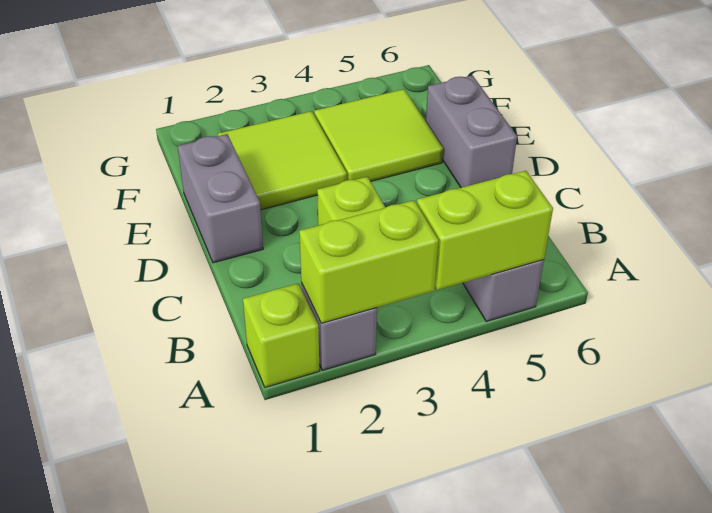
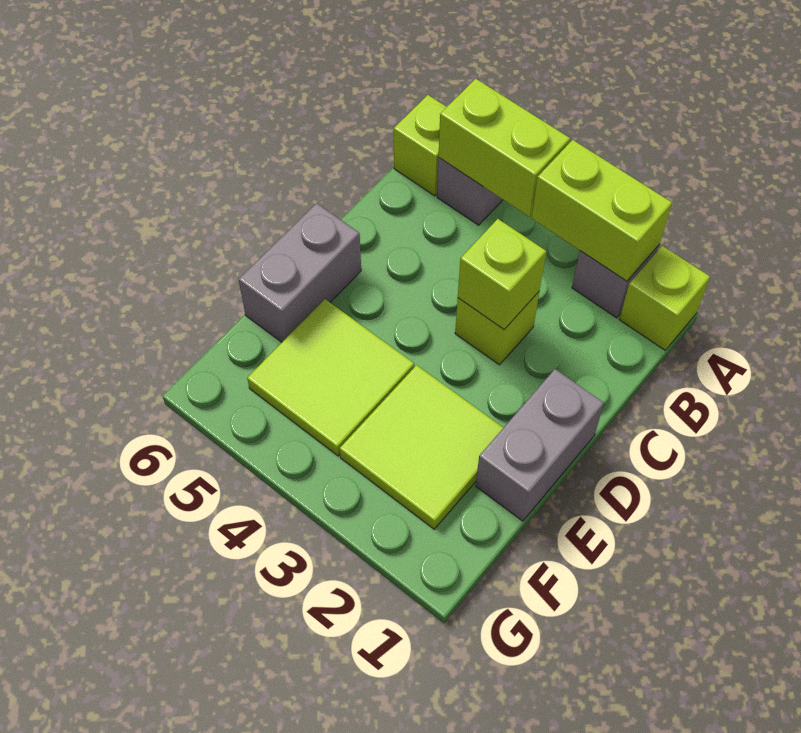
none -> lime 1x1 brick [394,95,446,196]
none -> lime 1x1 brick [458,219,546,329]

